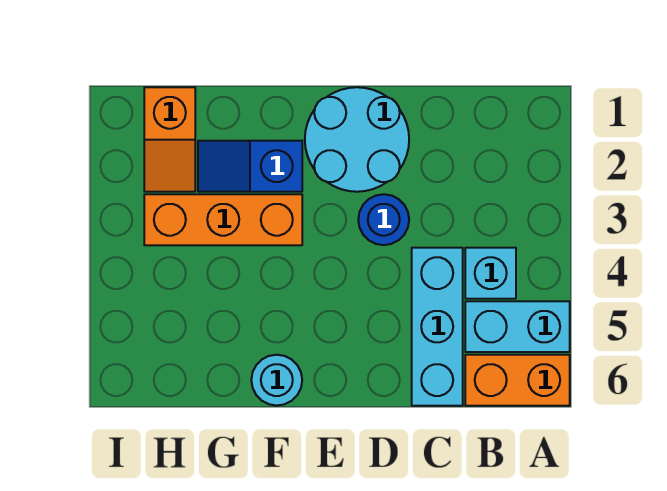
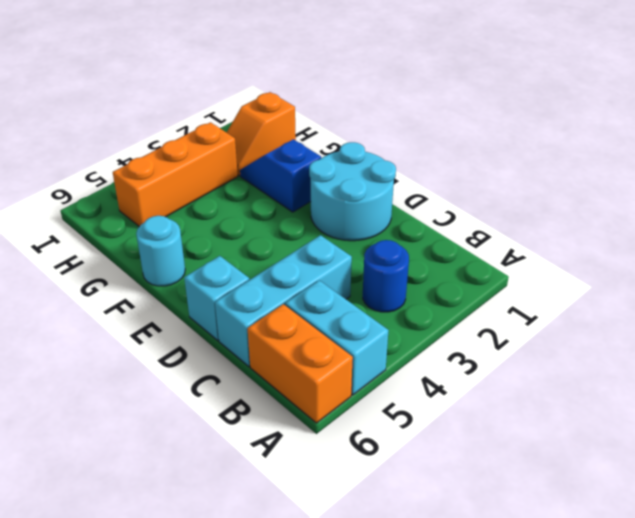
cyan 1x1 brick [465,248,516,299] -> cyan 1x1 brick moved to [184,256,249,340]
blue 1x1 round brick [358,194,409,245] -> blue 1x1 round brick moved to [363,240,409,312]
orange 1x3 brick [144,194,302,245] -> orange 1x3 brick turned to [113,122,238,227]

